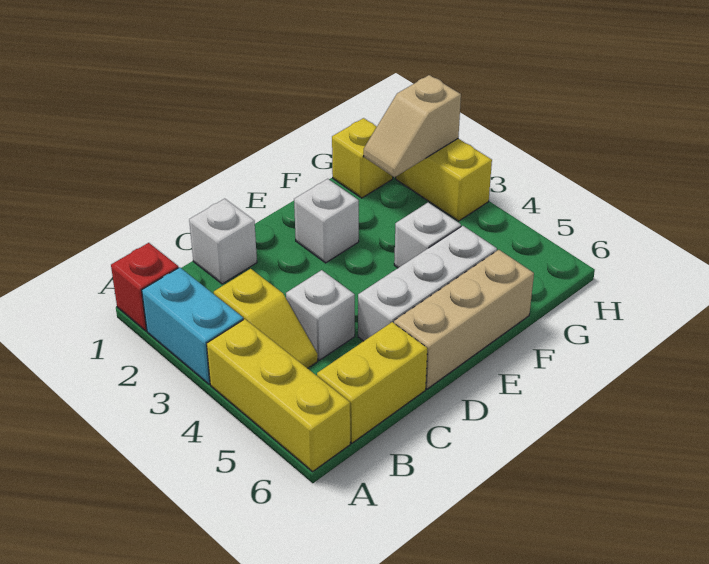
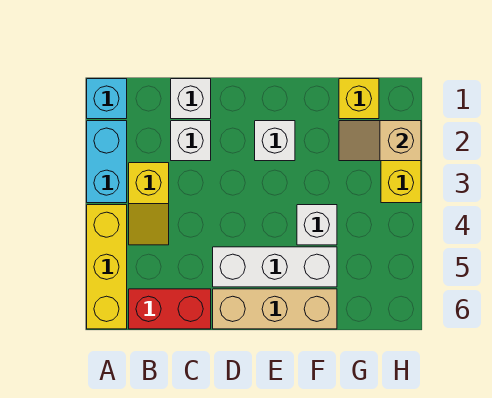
red 1x1 brick [111,243,178,331] -> cyan 1x1 brick [87,79,127,119]
yellow 1x2 brick [317,322,427,443] -> red 1x2 brick [129,289,211,329]
white 1x1 brick [286,270,355,360] -> white 1x1 brick moved to [171,121,211,161]

